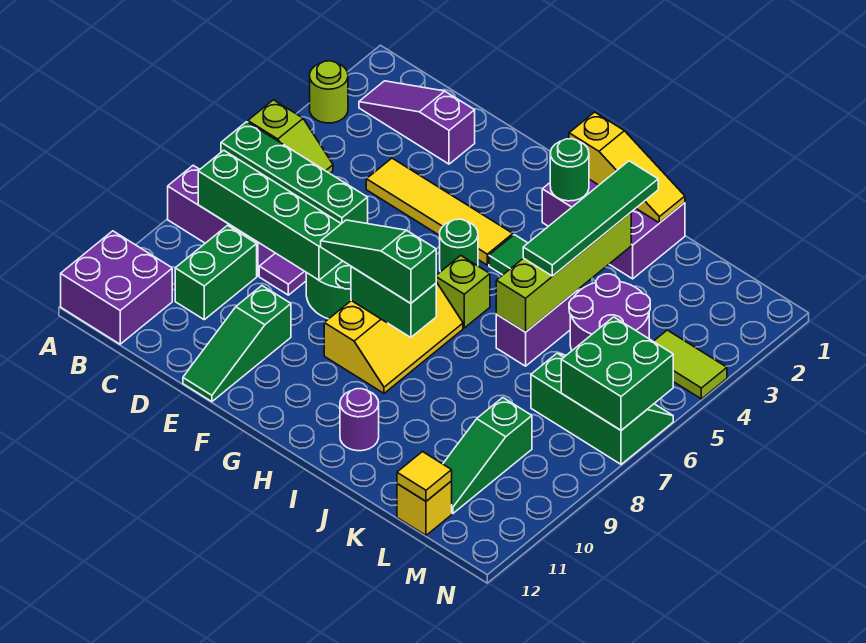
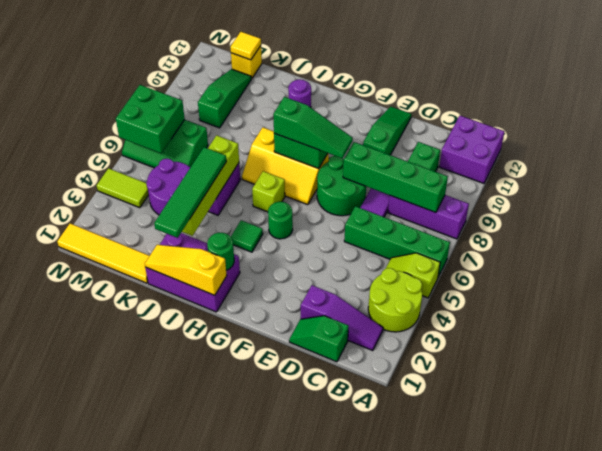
lime 1x1 round brick [310,61,348,123] -> lime 2x2 round brick [368,268,422,332]
none -> green 1x2 slope [289,316,349,362]
yellow 1x4 tile [366,158,513,265] -> yellow 1x4 tile moved to [57,223,149,283]
yellow 2x3 slope [324,282,463,393] -> yellow 2x3 slope turned to [242,127,329,205]

